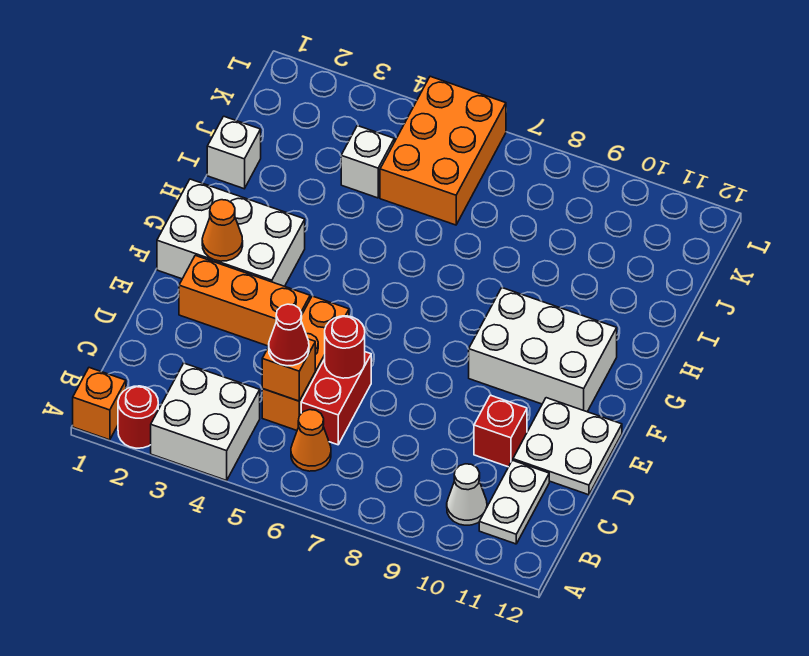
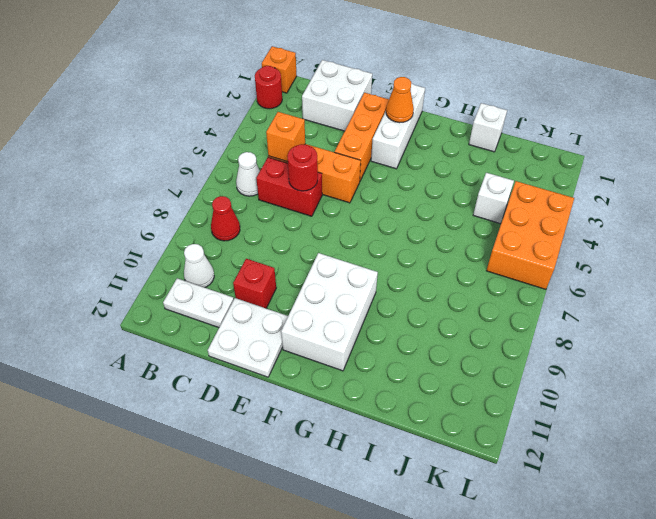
white 2x2 brick [151,363,260,480] -> white 2x2 brick moved to [302,60,372,131]
orange 1x1 cone [291,410,331,471] -> white 1x1 cone [236,152,260,196]
red 1x1 cone [269,304,309,366] -> red 1x1 cone moved to [211,196,240,241]
white 2x3 brick [157,179,305,286] -> white 1x3 brick [371,83,425,169]
orange 2x3 brick [380,76,506,225] -> orange 2x3 brick turned to [486,181,574,289]

